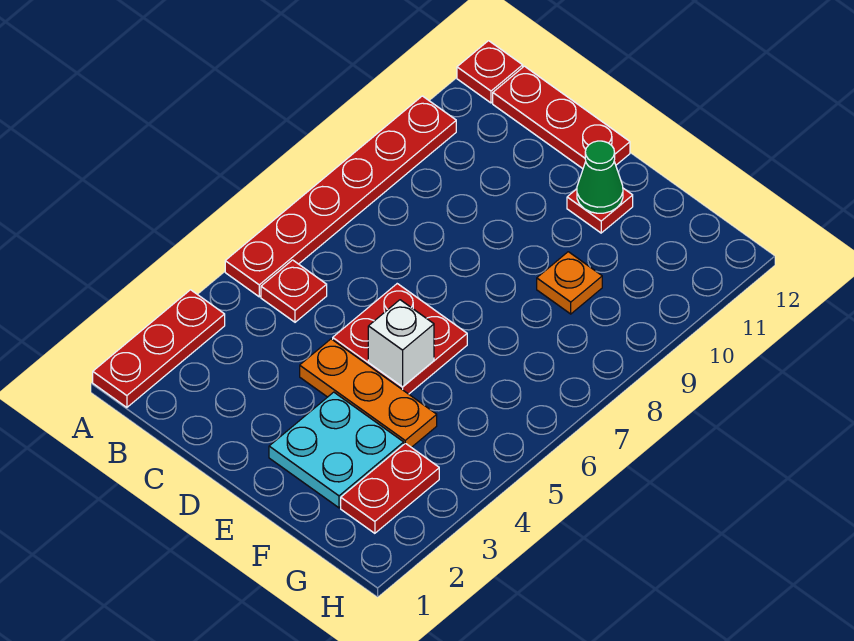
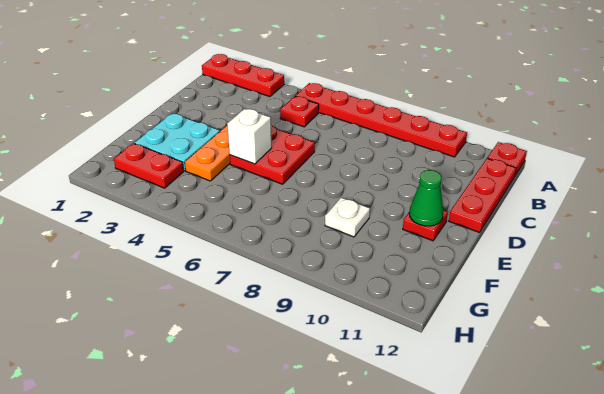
orange 1x1 plate [537,252,602,314] -> white 1x1 plate [325,197,370,237]

